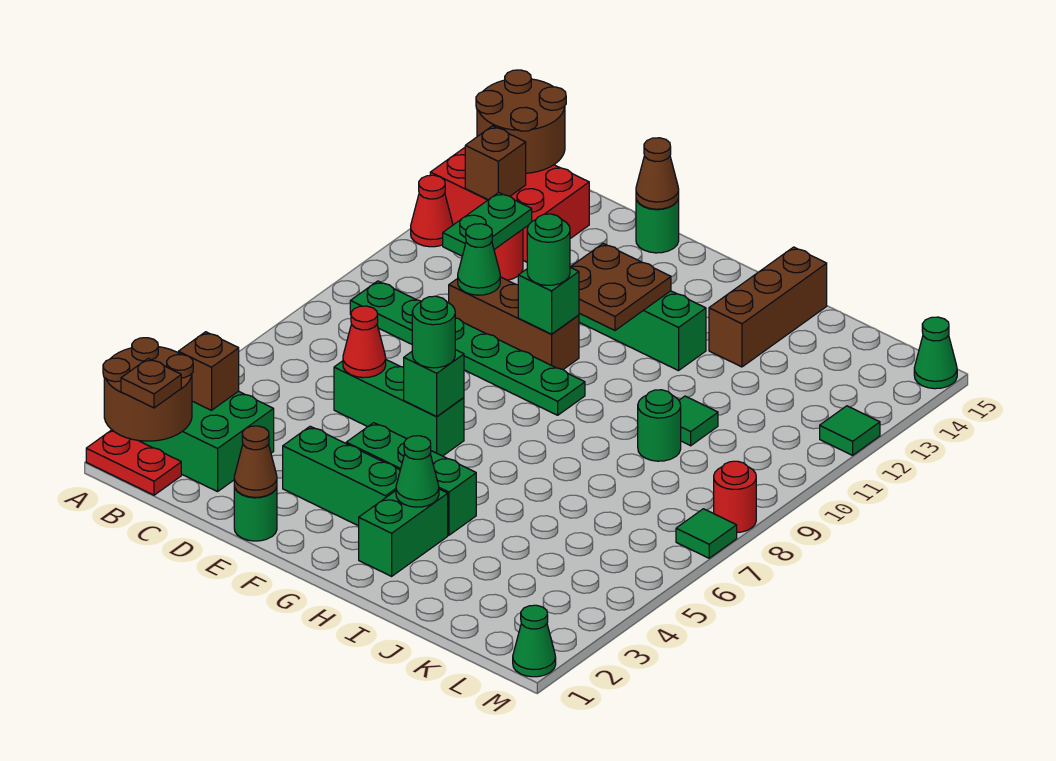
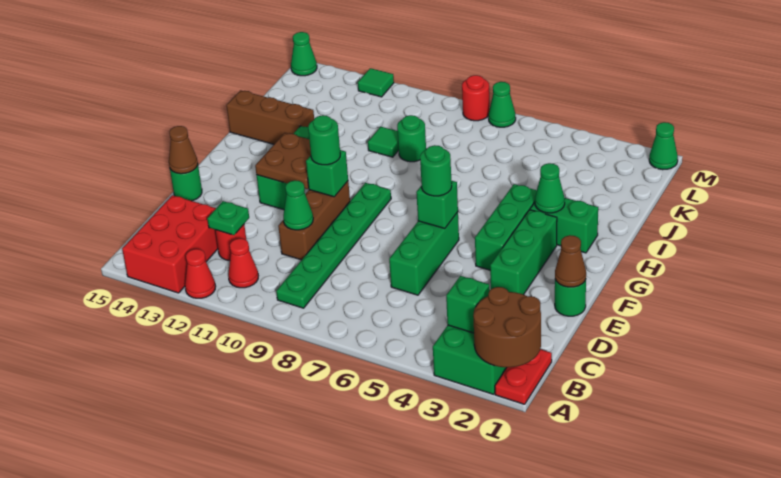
brown 2x2 round brick [476,70,566,173] -> none
brown 1x1 plate [121,358,181,408] -> none
brown 1x1 brick [178,332,239,410] -> green 1x1 brick [446,276,490,333]
brown 1x1 brick [465,126,526,200] -> none
green 1x2 plate [443,193,532,256] -> green 1x1 plate [207,201,249,235]
red 1x1 cone [343,306,386,378] -> red 1x1 cone moved to [228,238,258,288]
green 1x1 tile [676,509,737,558] -> green 1x1 cone [488,82,516,127]

